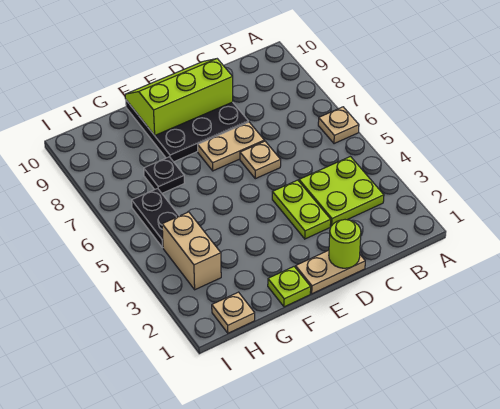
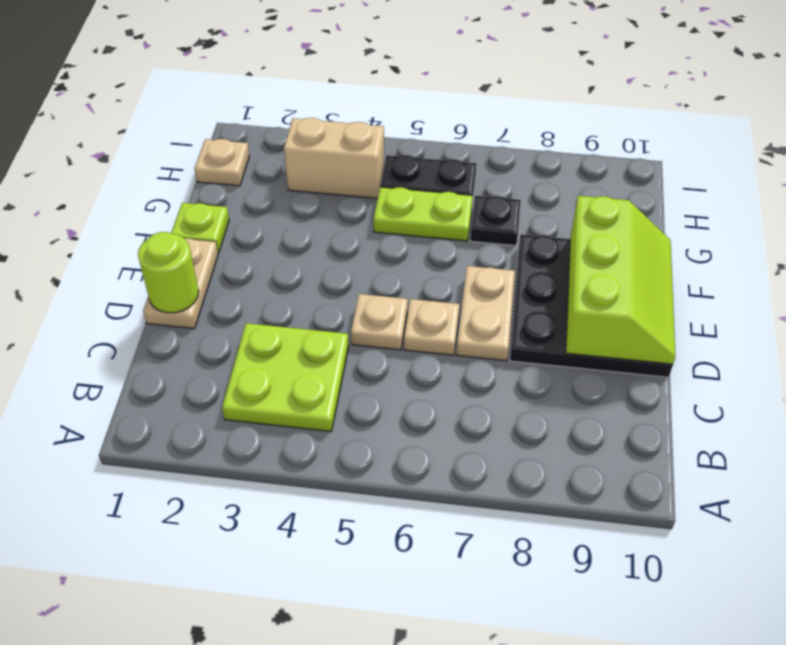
tan 1x1 plate [318,107,359,144] -> tan 1x1 plate moved to [351,294,408,350]
lime 1x2 plate [272,180,331,239] -> lime 1x2 plate moved to [374,187,473,241]

